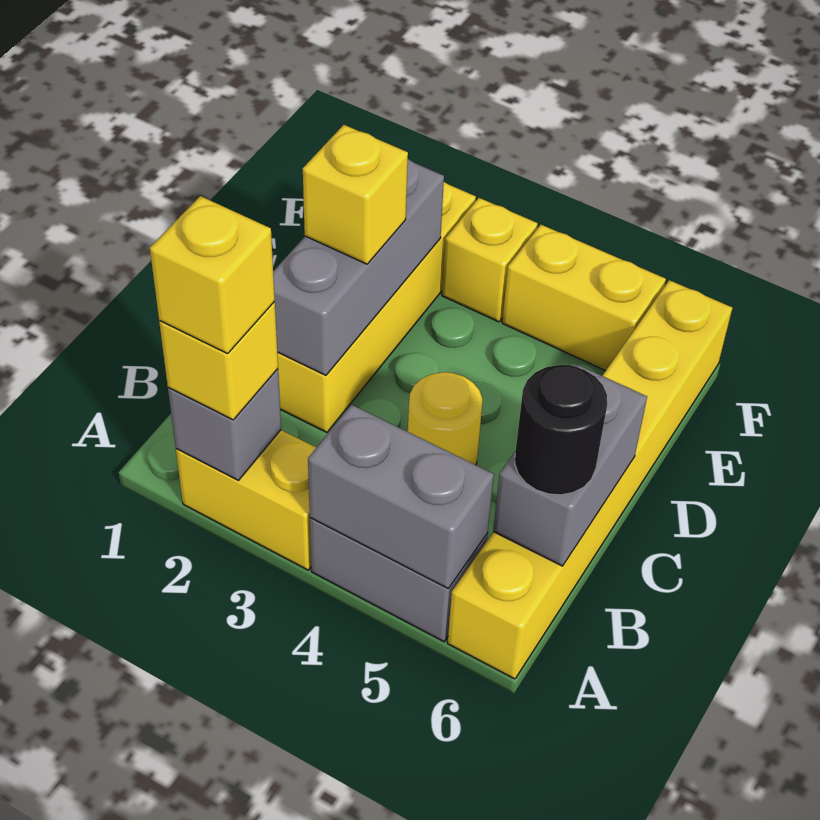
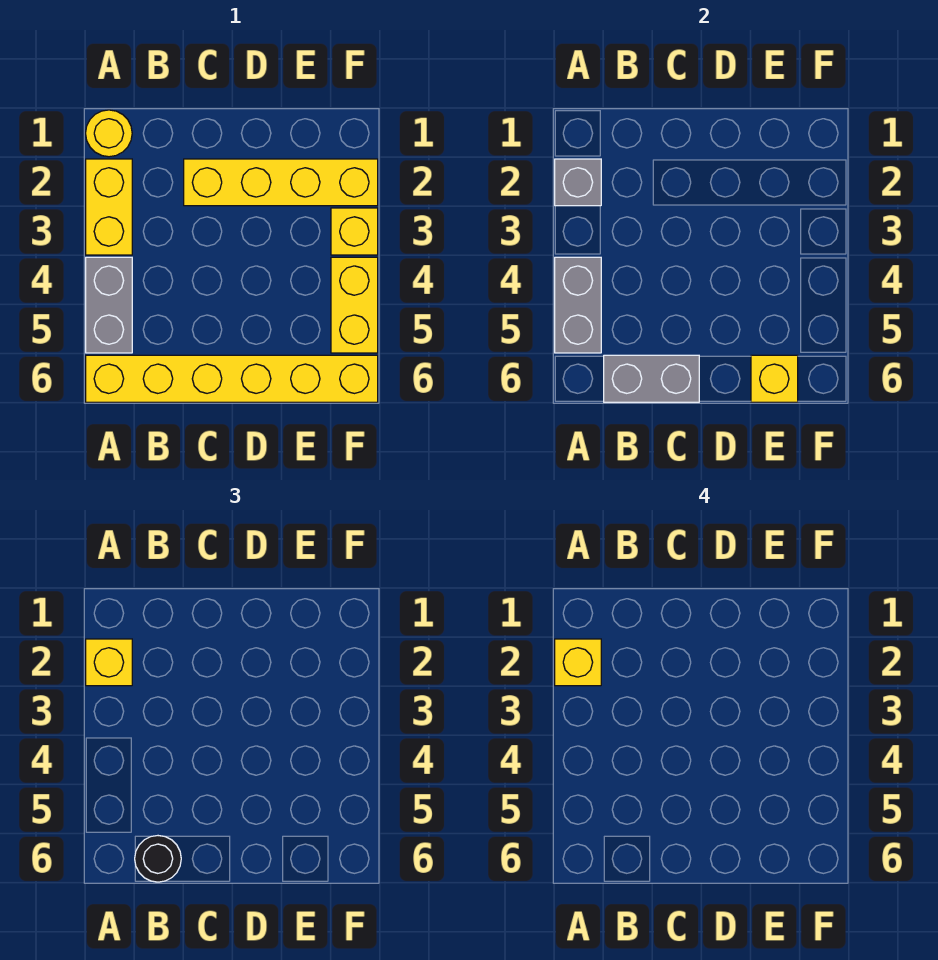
grey 1x3 brick [273,159,444,375] -> none
yellow 1x1 round brick [408,372,482,465] -> yellow 1x1 round brick moved to [86,110,132,157]
yellow 1x1 brick [303,125,408,264] -> yellow 1x1 brick moved to [751,355,798,402]

